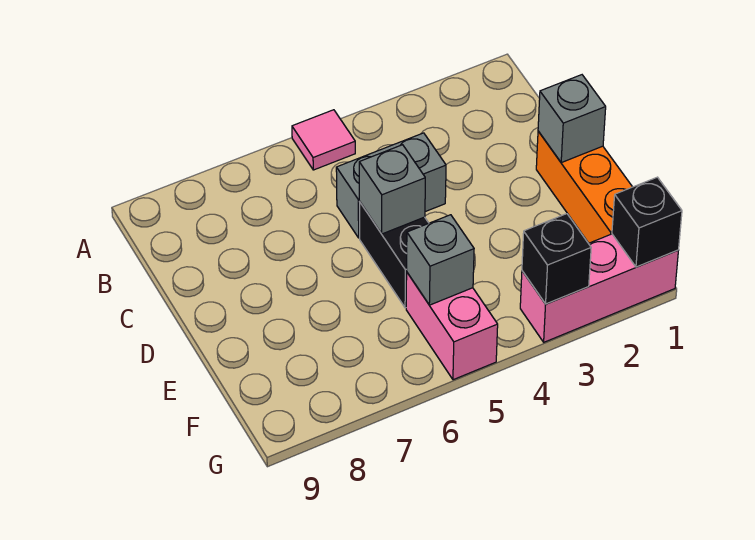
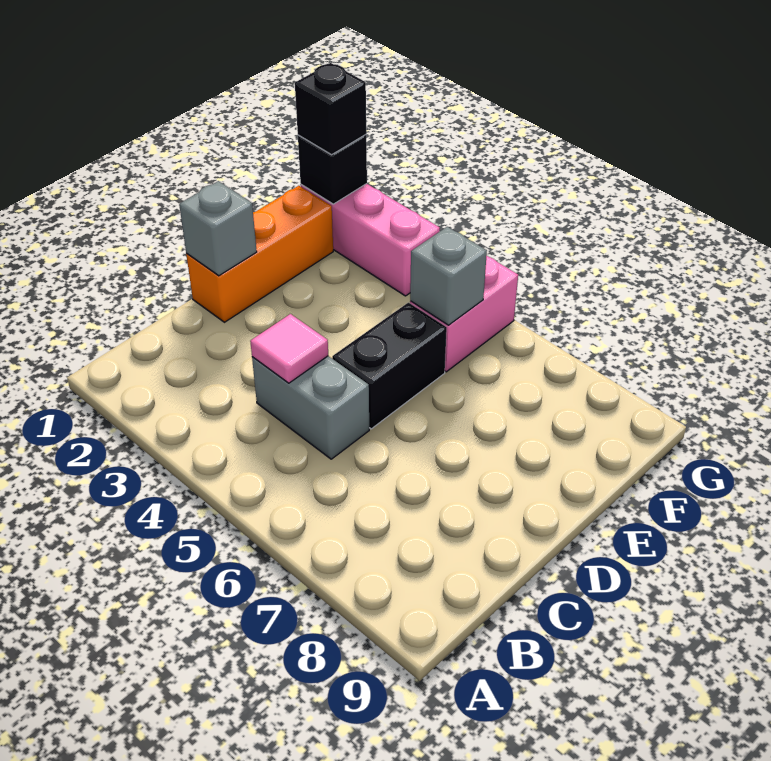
pink 1x1 tile [292,110,355,170] -> pink 1x1 tile moved to [250,314,328,383]
grey 1x1 brick [359,145,425,234] -> none
black 1x1 brick [522,214,591,304] -> black 1x1 brick moved to [295,63,366,155]

